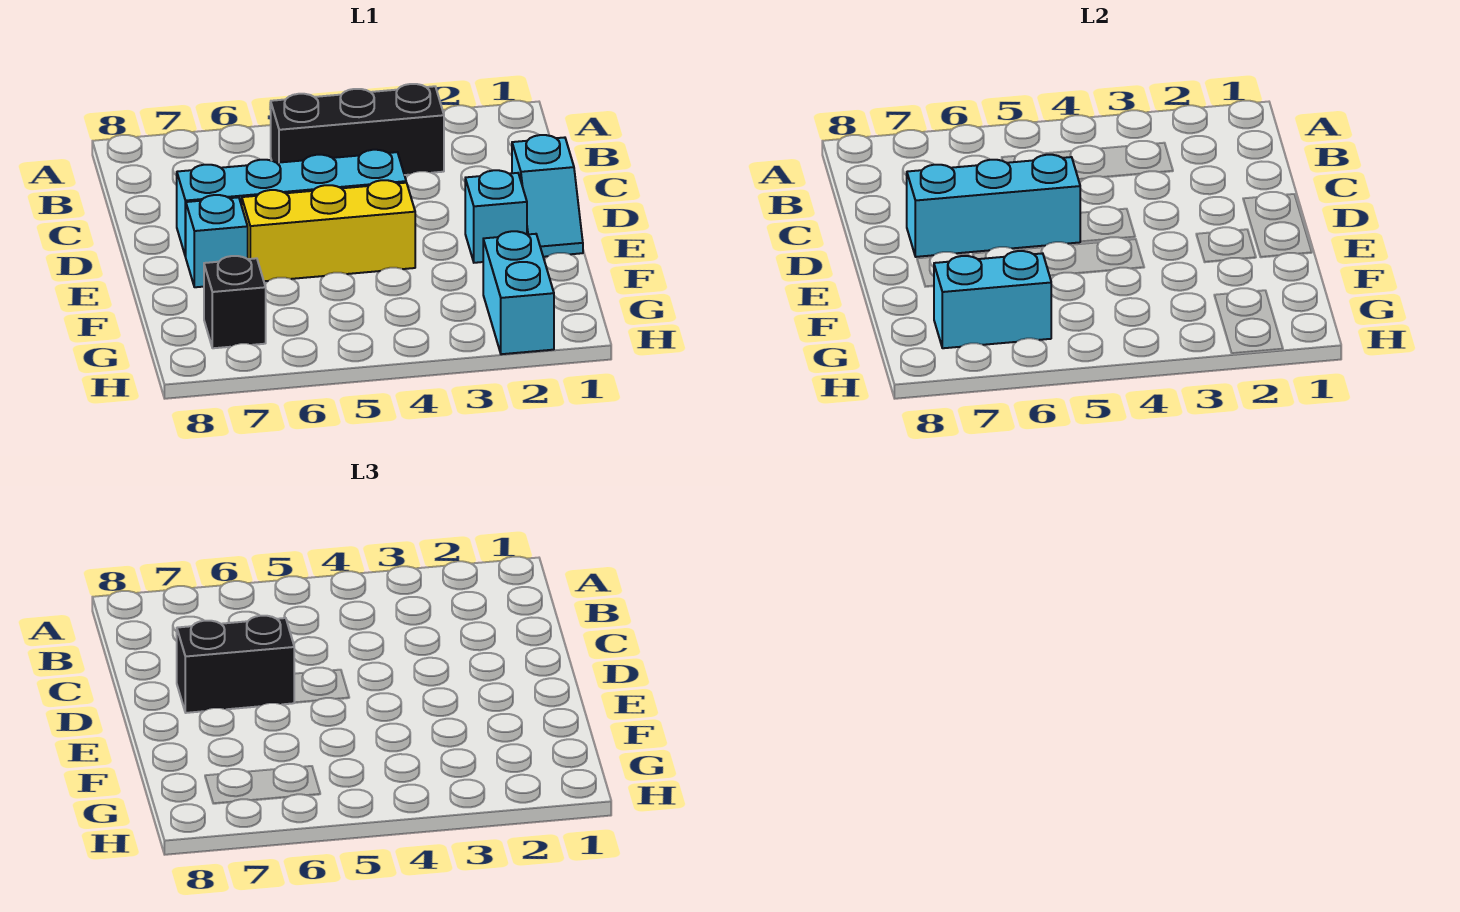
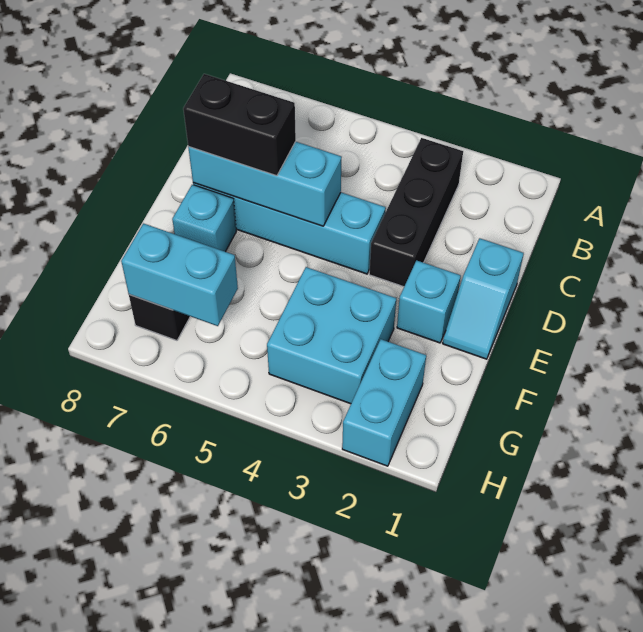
black 1x3 brick [271,84,444,175] -> black 1x3 brick turned to [369,138,463,287]
yellow 1x3 brick [242,180,415,281] -> none
none -> cyan 2x2 brick [267,267,396,404]

